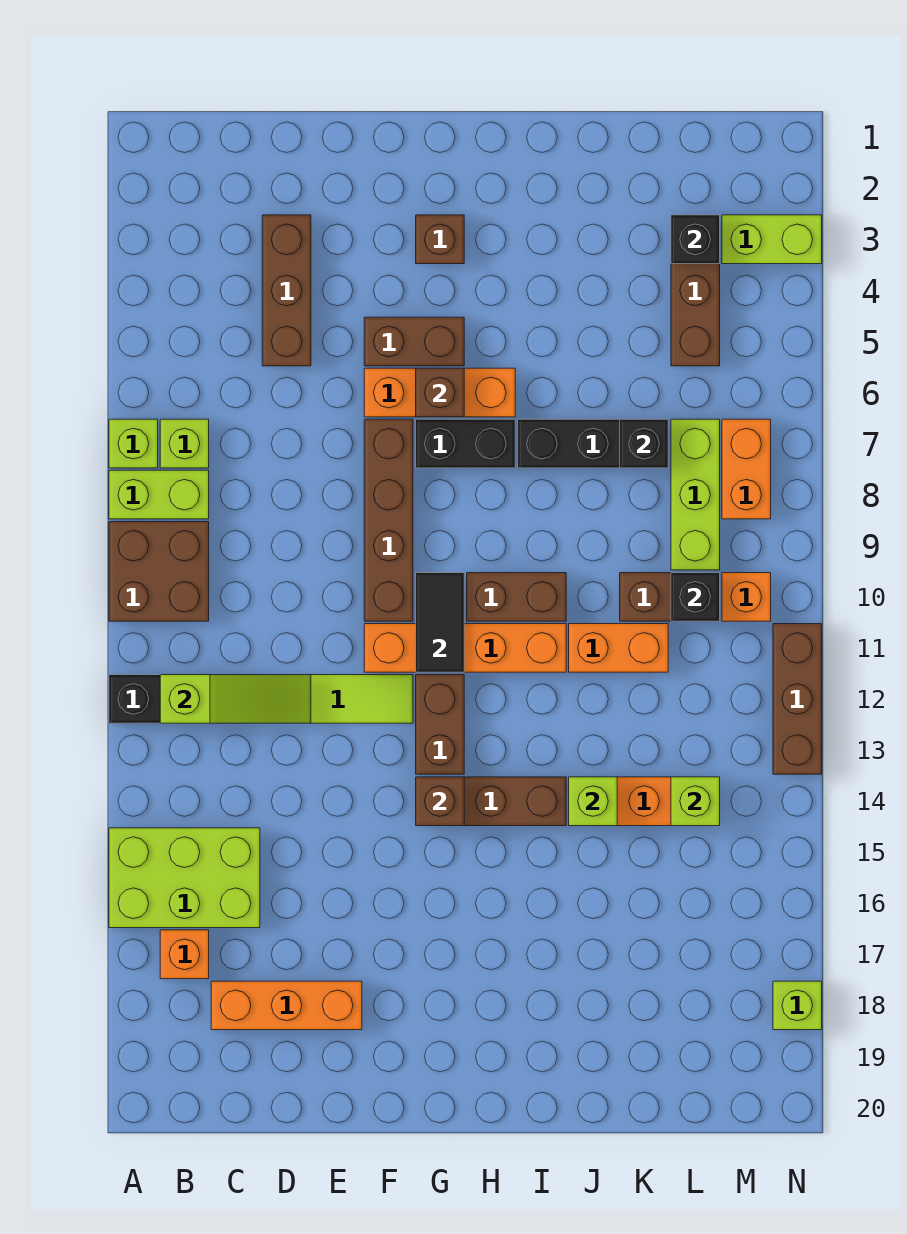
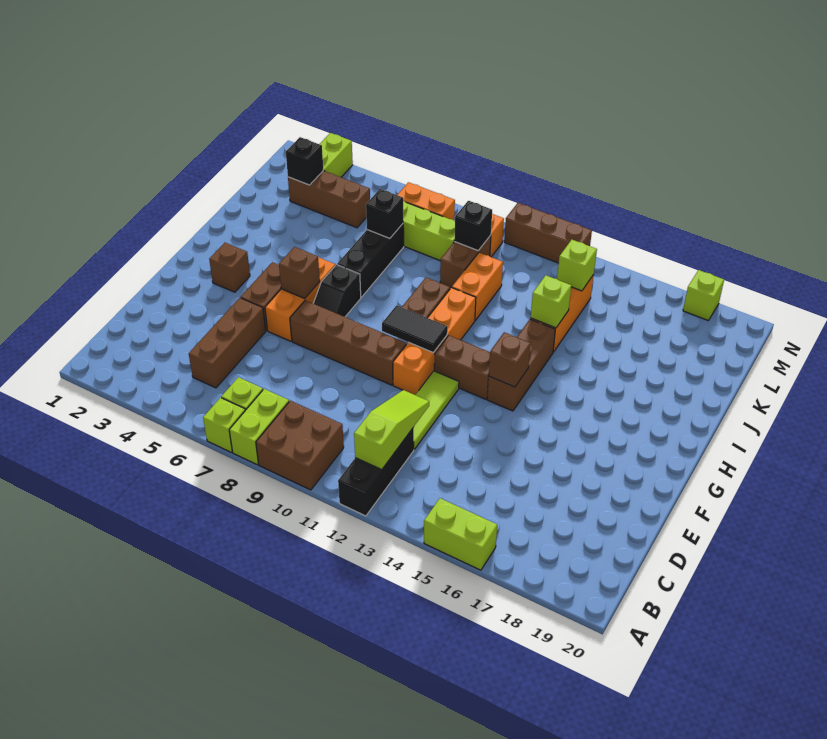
lime 2x3 brick [109,828,260,928] -> lime 1x2 brick [424,498,497,570]
orange 1x1 brick [160,930,209,979] -> none
orange 1x3 brick [211,981,362,1030] -> none
brown 1x3 brick [262,215,311,366] -> brown 1x3 brick turned to [189,298,266,388]
black 1x2 brick [416,419,515,468] -> black 1x2 slope [313,265,361,317]

